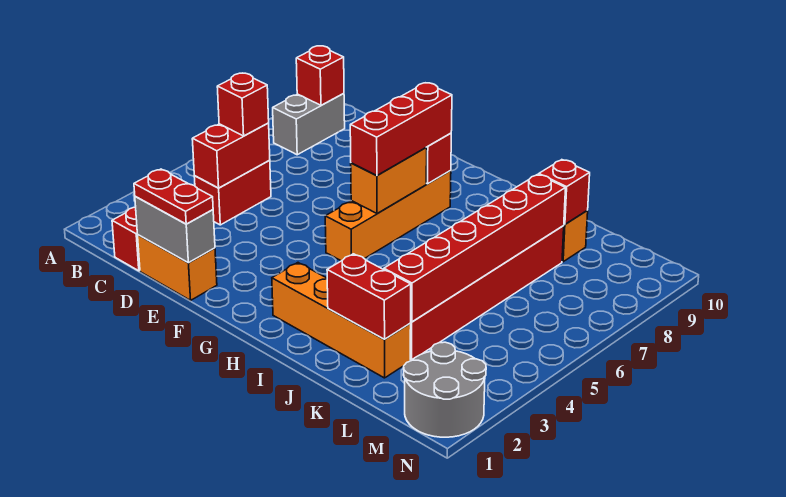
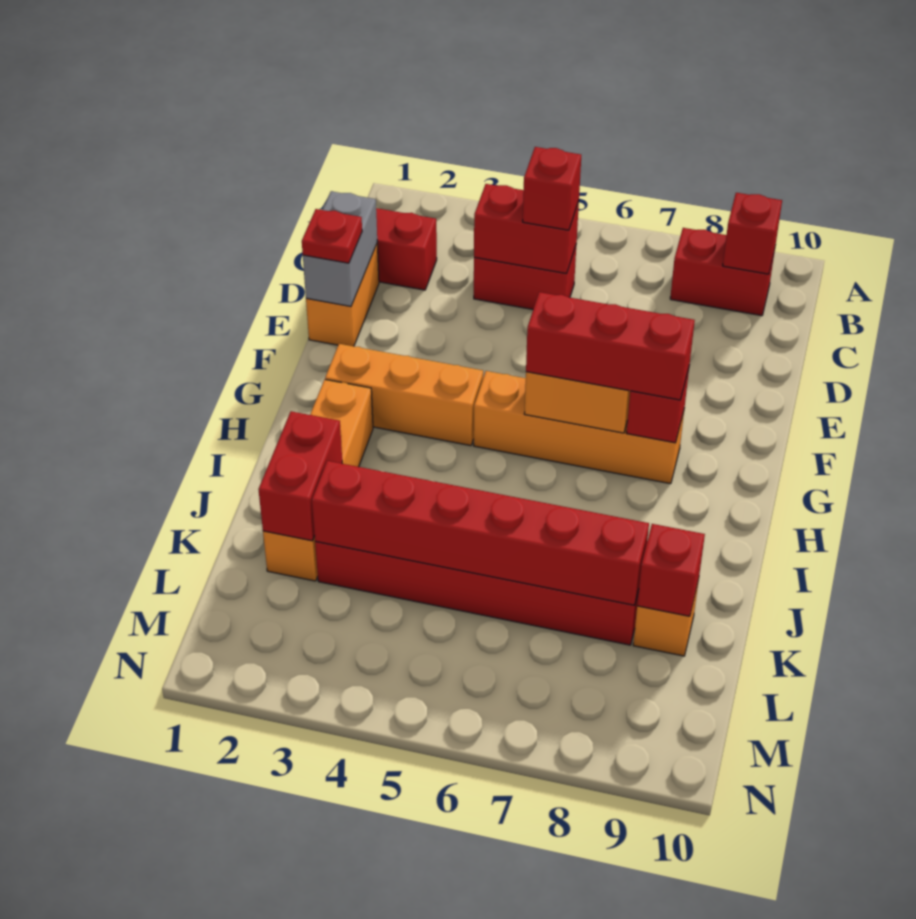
grey 1x2 brick [273,94,345,155] -> red 1x2 brick [670,228,775,316]
red 1x2 plate [134,169,213,224] -> red 1x1 plate [302,209,362,263]
none -> orange 1x3 brick [325,344,483,446]
grey 2x2 round brick [404,342,486,437] -> none

